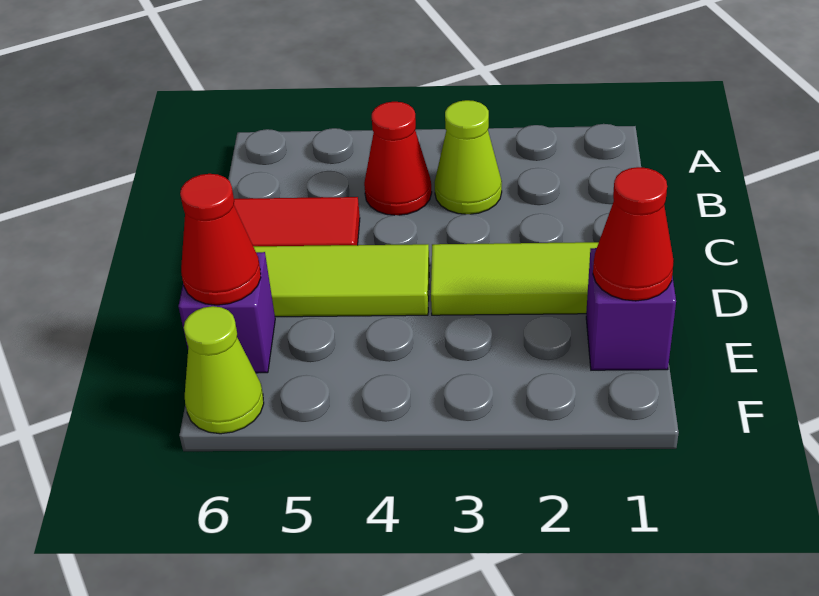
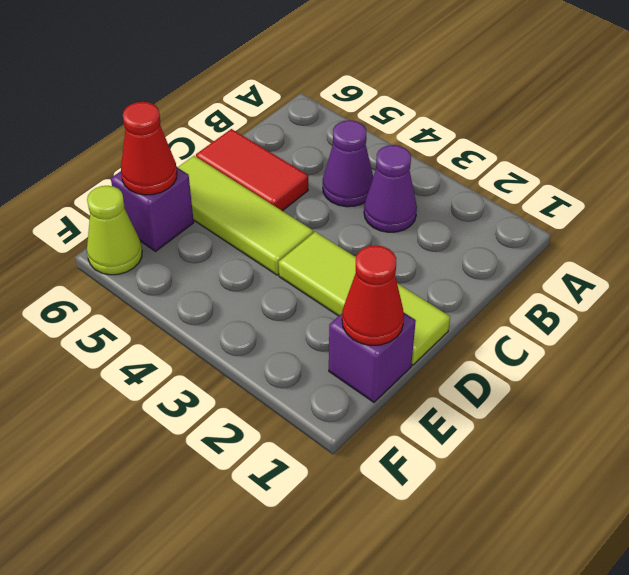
lime 1x1 cone [435,100,502,214] -> purple 1x1 cone [364,145,417,232]
red 1x1 cone [364,102,432,215] -> purple 1x1 cone [323,120,373,207]

